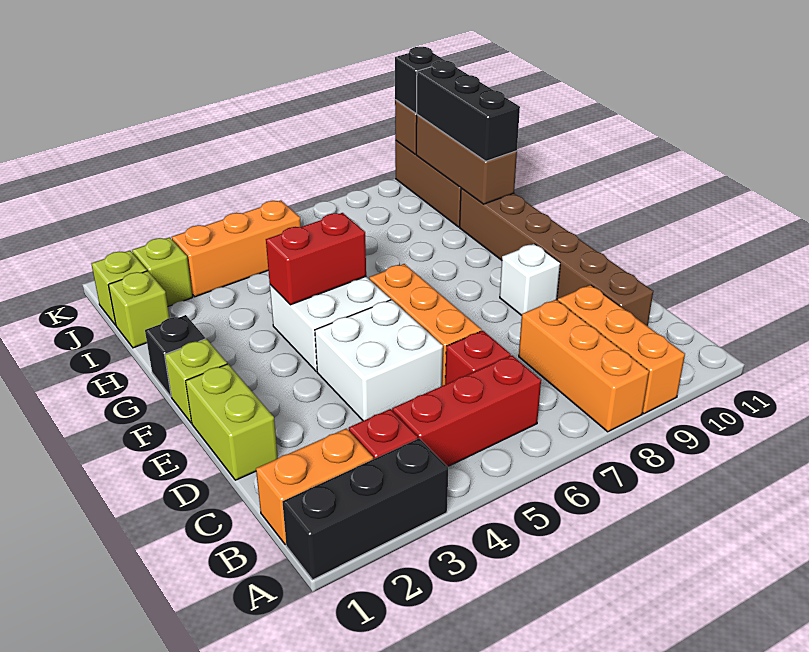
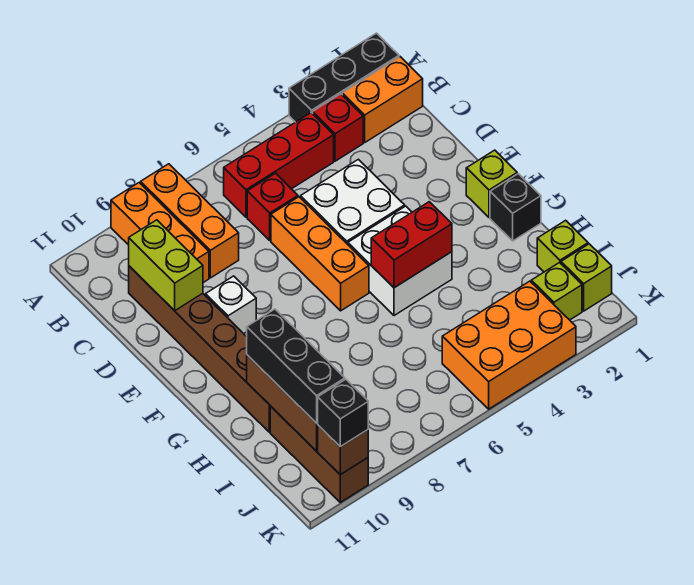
lime 1x2 brick [186,364,278,480] -> lime 1x2 brick moved to [129,220,203,311]
orange 1x3 brick [172,201,301,297] -> orange 2x3 brick [442,281,576,409]

